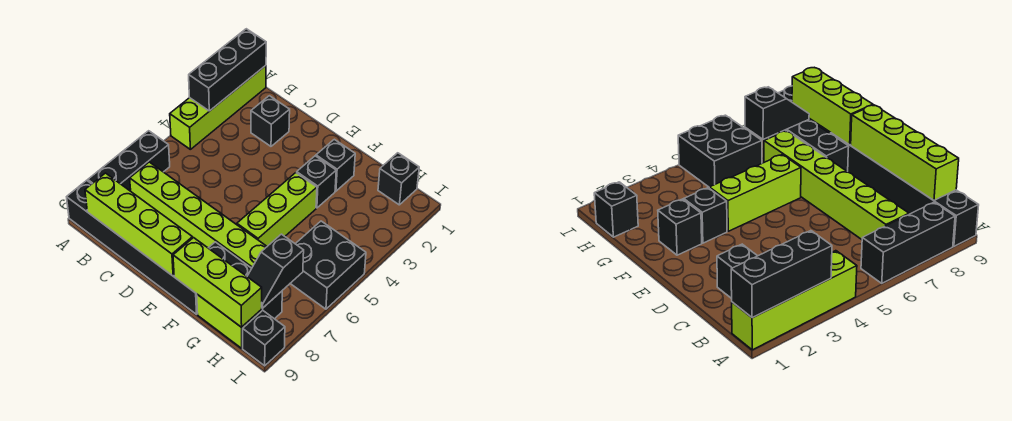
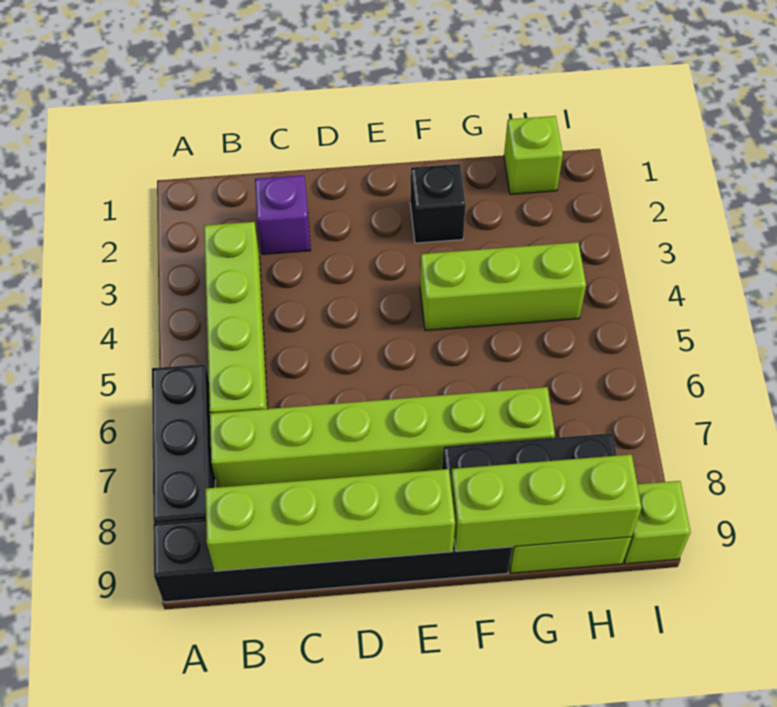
lime 1x4 brick [170,66,266,149] -> lime 1x4 brick moved to [204,222,268,413]
black 1x3 brick [189,29,266,111] -> none
black 1x1 brick [251,96,290,146] -> purple 1x1 brick [255,175,311,254]
black 1x1 brick [297,156,336,208] -> none
lime 1x3 brick [237,173,317,246] -> lime 1x3 brick turned to [420,242,586,331]
black 1x1 brick [378,153,419,205] -> lime 1x1 brick [504,116,563,194]
black 2x2 brick [290,221,366,309] -> none
black 1x2 slope [247,234,304,308] -> none
black 1x1 brick [243,310,285,366] -> lime 1x1 brick [624,481,691,564]

